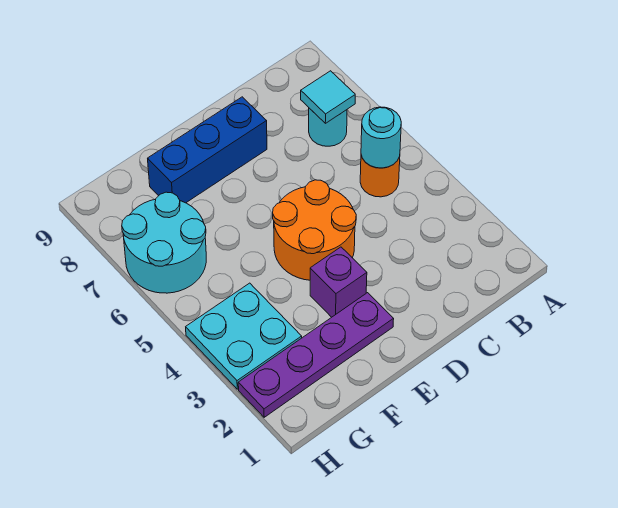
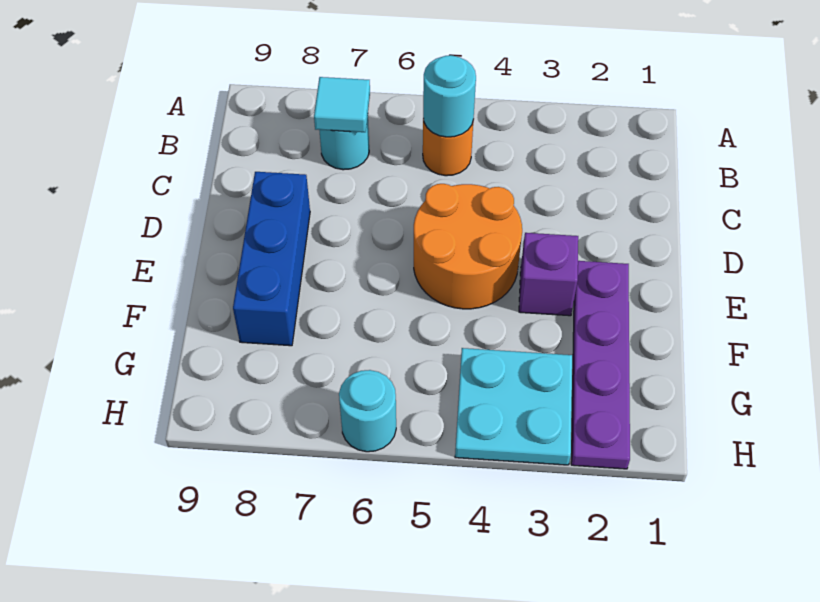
cyan 2x2 round brick [122,192,206,293] -> cyan 1x1 round brick [339,370,396,452]

